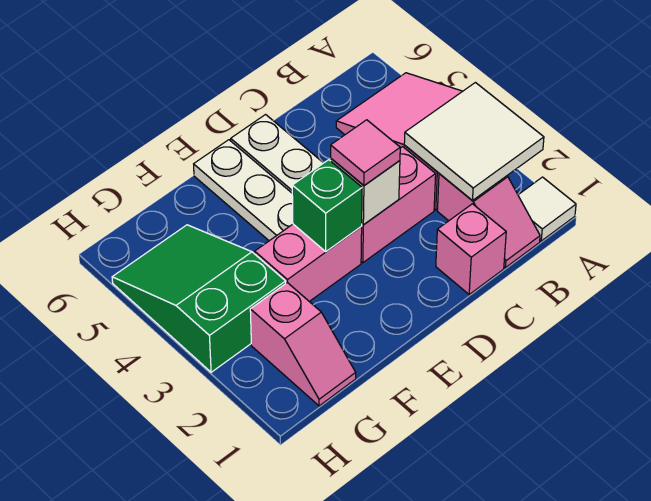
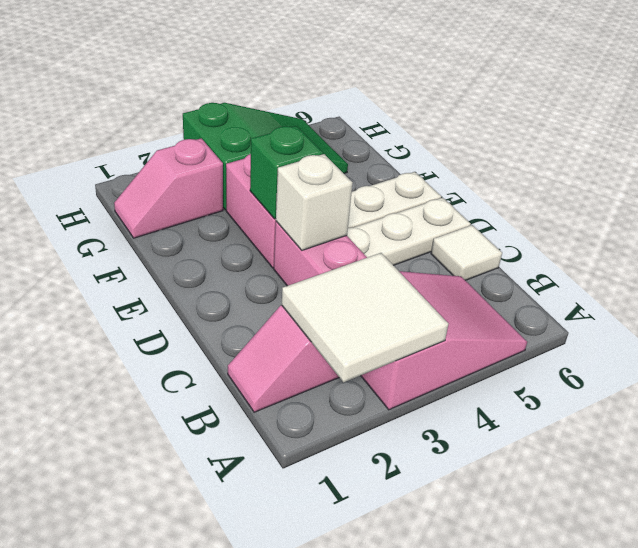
white 1x1 tile [518,177,576,241] -> white 1x1 tile moved to [431,225,502,280]
pink 1x1 brick [436,204,506,294] -> none
pink 1x1 tile [331,120,400,185] -> none

